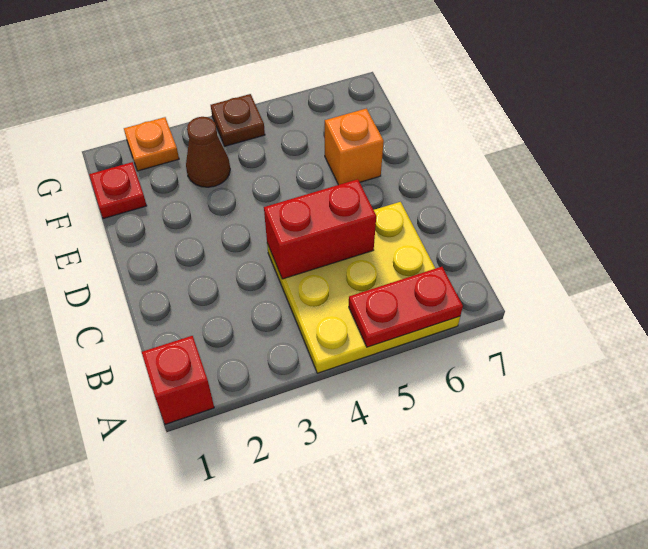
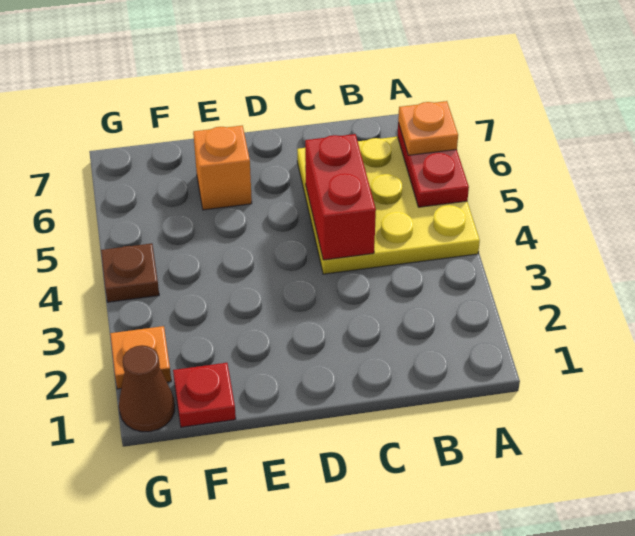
red 1x1 brick [142,336,214,424] -> none
none -> orange 1x1 plate [398,101,458,155]
brown 1x1 cone [186,117,230,187] -> brown 1x1 cone moved to [119,345,175,432]

